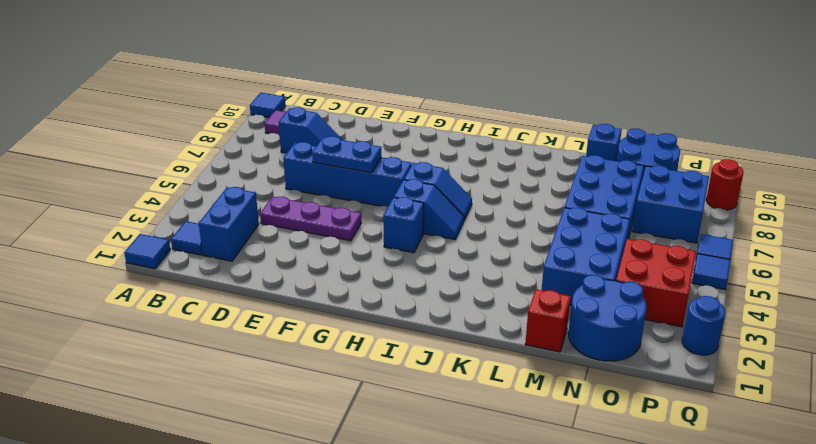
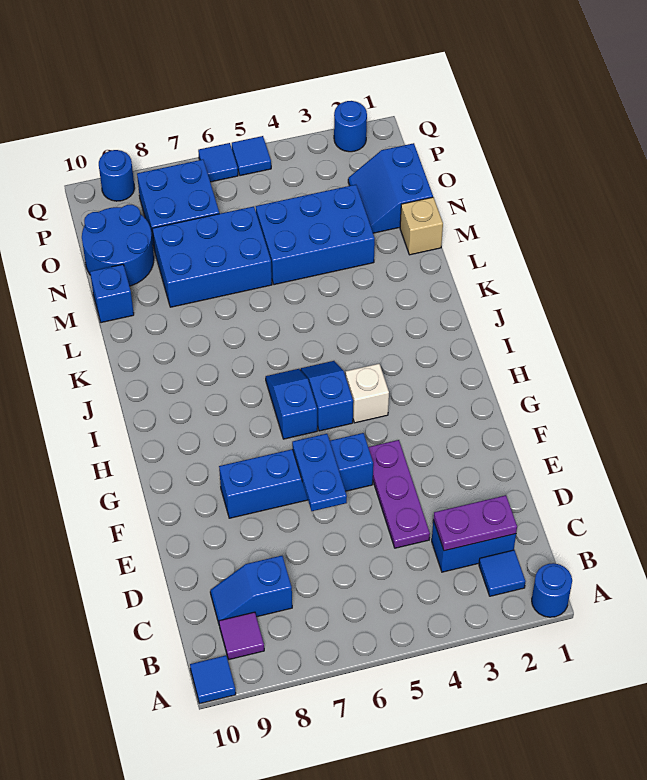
blue 1x1 tile [124,234,170,269] -> blue 1x1 round brick [532,563,572,617]
none -> purple 1x2 plate [433,495,517,551]
blue 1x2 slope [279,107,342,153] -> blue 1x2 slope turned to [210,556,292,623]
blue 1x4 brick [283,142,412,207] -> blue 1x4 brick turned to [219,433,373,518]
blue 1x1 brick [383,197,424,253] -> white 1x1 brick [346,364,389,423]
red 1x1 brick [525,289,571,352] -> tan 1x1 brick [400,197,443,255]
blue 2x2 round brick [568,275,647,361] -> blue 2x2 slope [348,143,433,233]
red 2x2 brick [616,239,696,327] -> none
red 1x1 round brick [706,159,744,210] -> blue 1x1 round brick [99,150,135,201]

